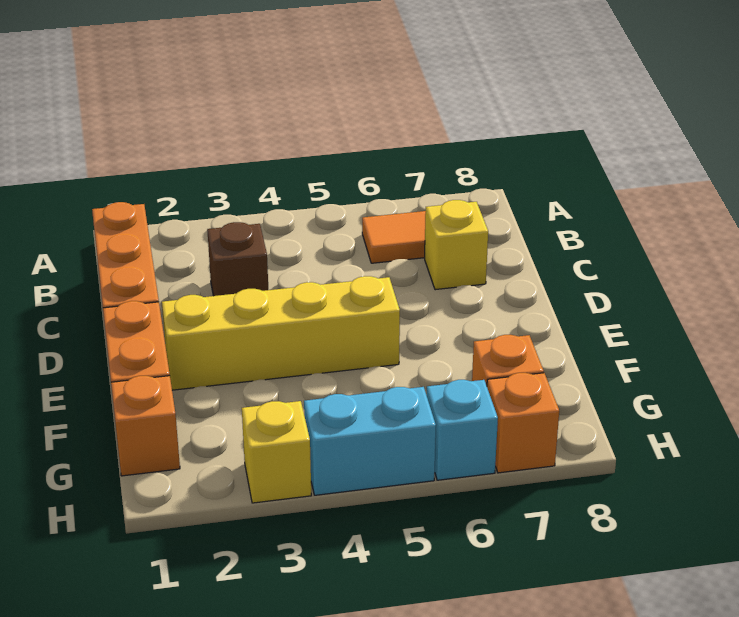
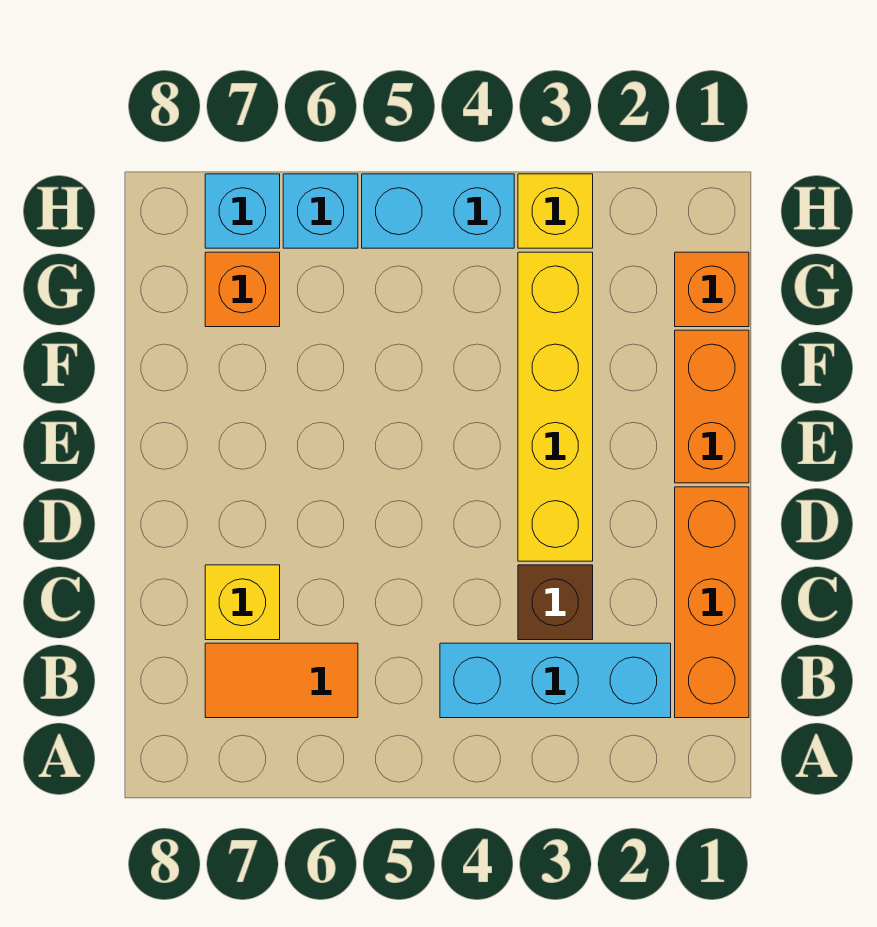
none -> cyan 1x3 brick [440,643,671,718]
yellow 1x4 brick [162,276,400,390] -> yellow 1x4 brick turned to [518,252,593,561]
orange 1x1 brick [487,373,559,473] -> cyan 1x1 brick [205,174,280,248]

